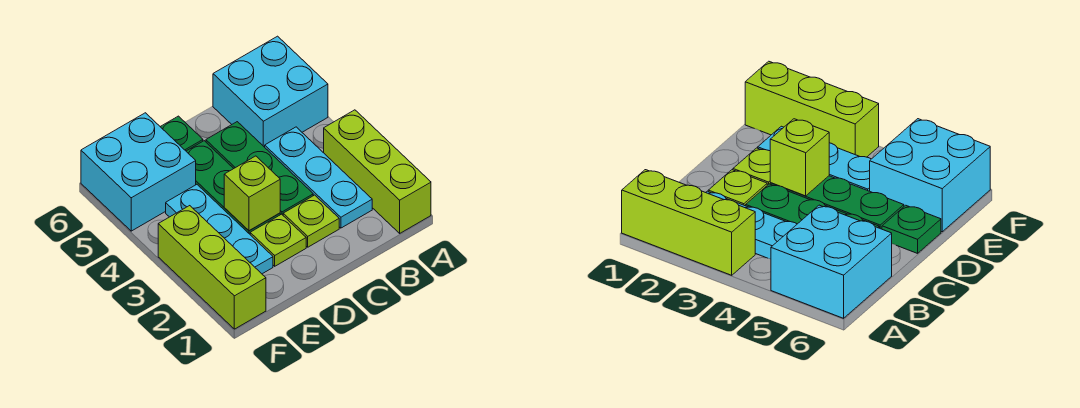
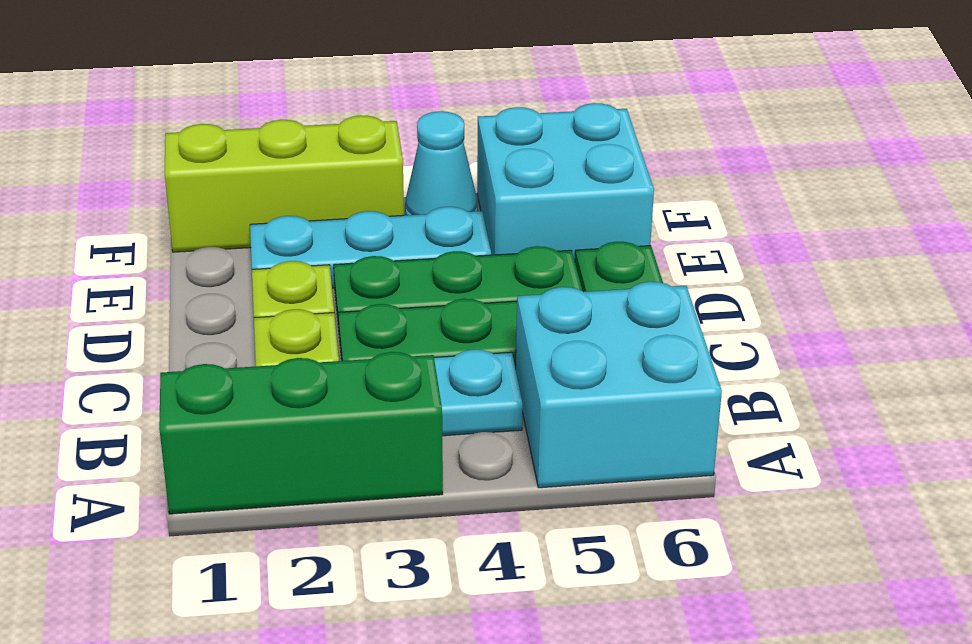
lime 1x3 brick [324,110,431,233] -> green 1x3 brick [159,352,443,514]
lime 1x1 brick [224,156,280,231] -> none
none -> cyan 1x1 cone [405,111,478,215]

